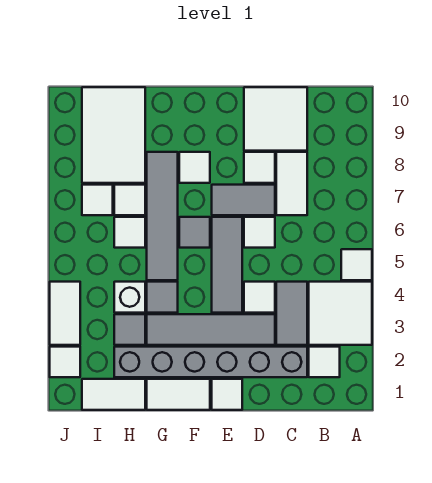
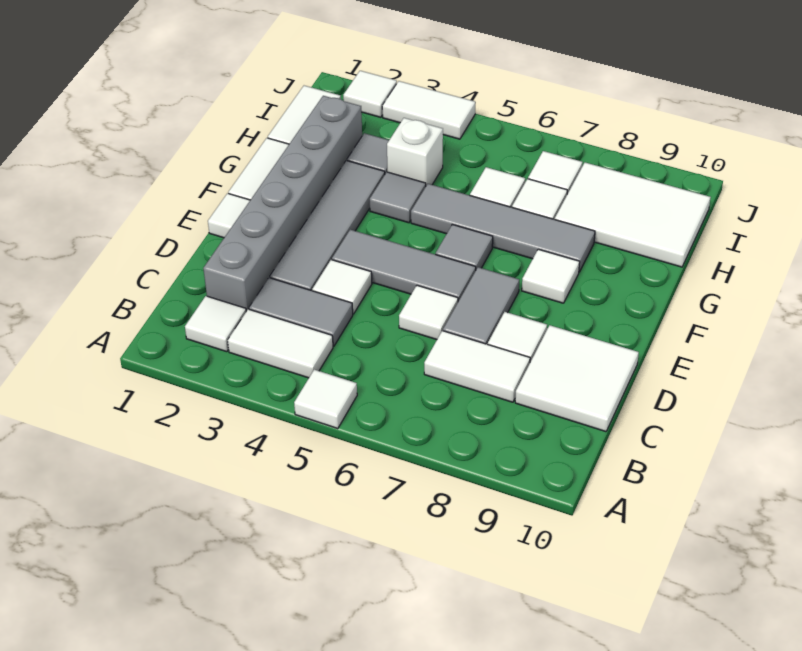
white 2x2 tile [309,282,372,345] -> white 1x2 tile [228,309,333,378]

